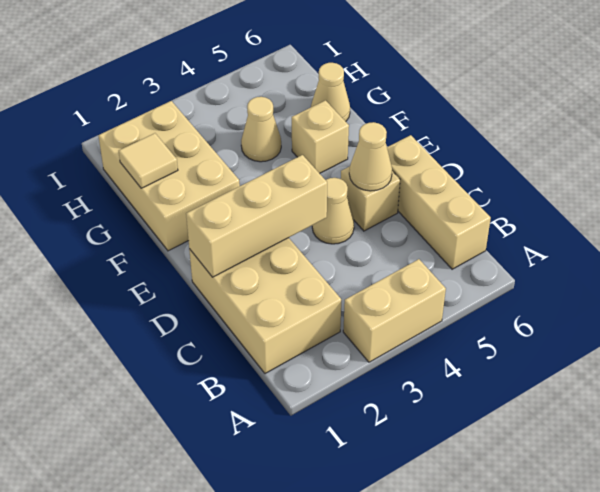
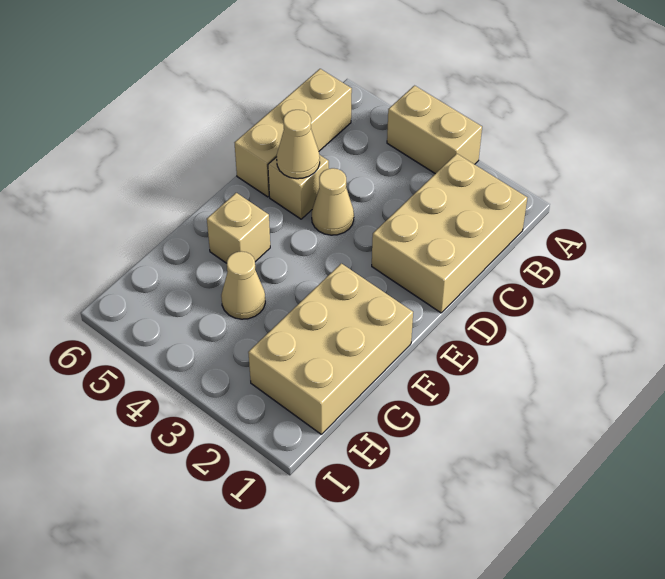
tan 1x3 brick [186,155,327,277] -> none
tan 1x1 tile [119,133,178,188] -> none
tan 1x1 cone [311,63,350,121] -> none

